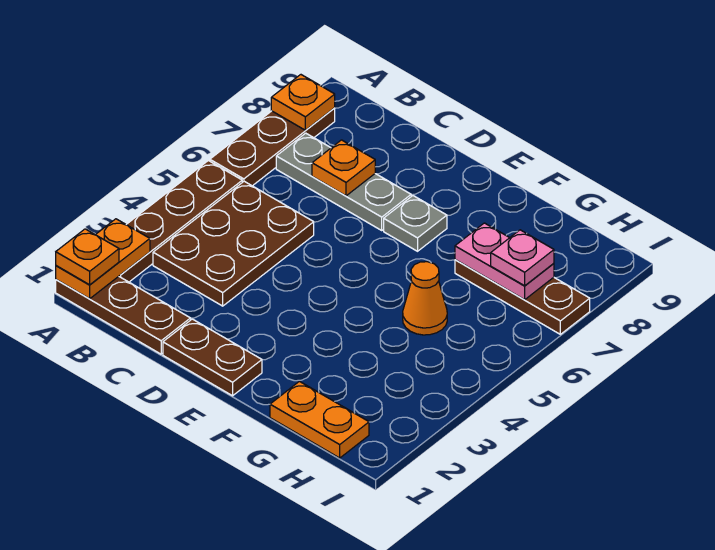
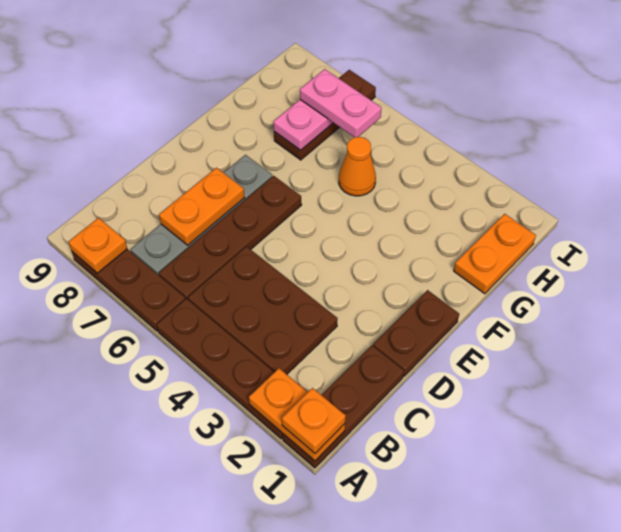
none -> brown 1x4 plate [159,176,302,299]
orange 1x1 plate [312,140,375,196] -> orange 1x2 plate [159,168,245,245]
pink 1x1 plate [491,230,554,286] -> pink 1x2 plate [300,69,382,137]

